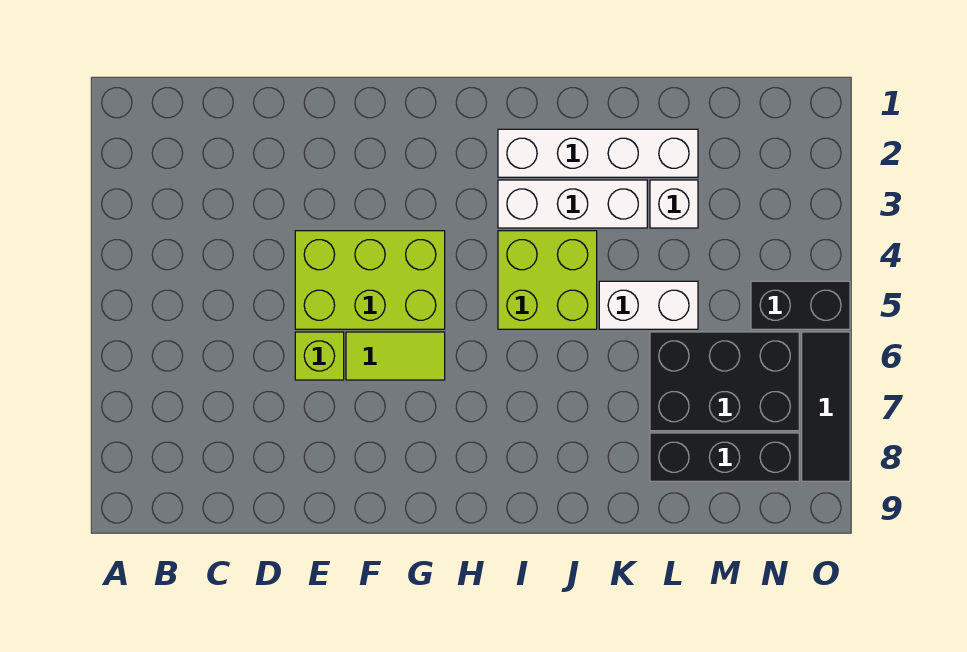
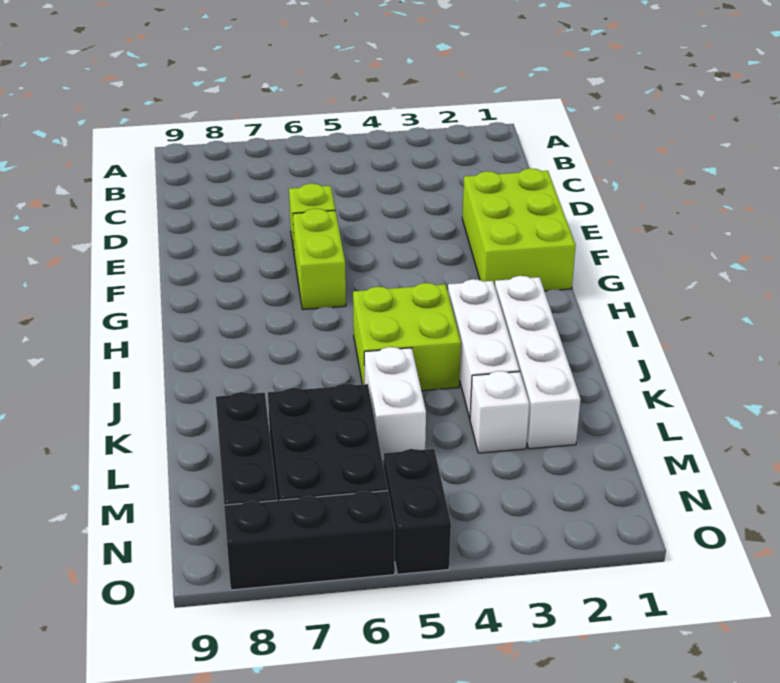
lime 2x3 brick [295,231,445,329] -> lime 2x3 brick moved to [462,168,576,291]
lime 1x2 tile [346,332,445,380] -> lime 1x2 brick [293,209,346,310]
black 1x3 tile [802,332,850,481] -> black 1x3 brick [224,491,395,590]

